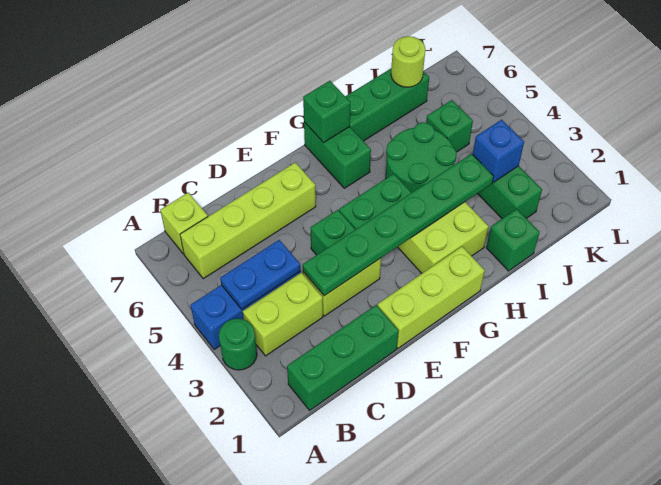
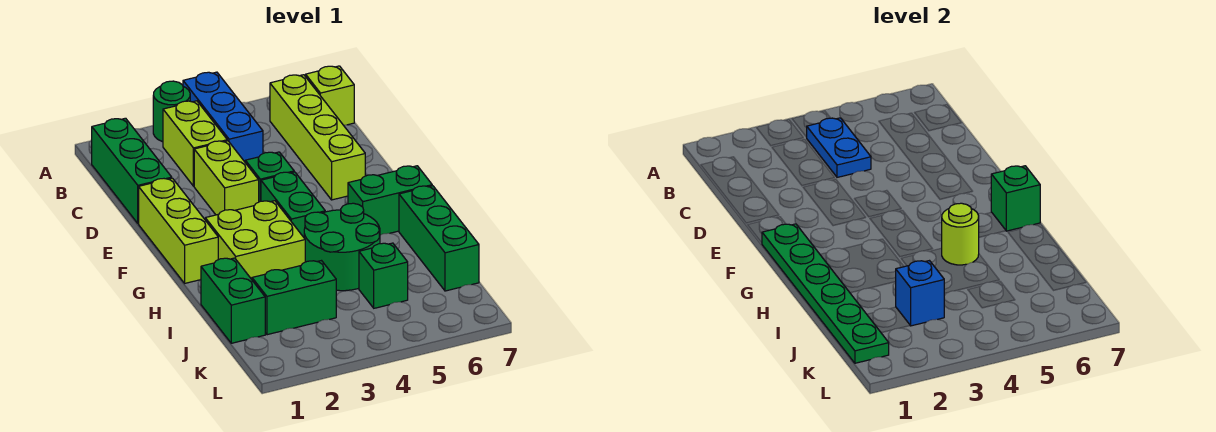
green 1x6 plate [303,154,494,296] -> green 1x6 plate moved to [762,224,889,363]
green 1x1 brick [486,209,539,271] -> green 1x2 brick [201,258,265,343]
lime 1x1 round brick [391,36,425,87] -> lime 1x1 round brick moved to [942,203,979,265]

